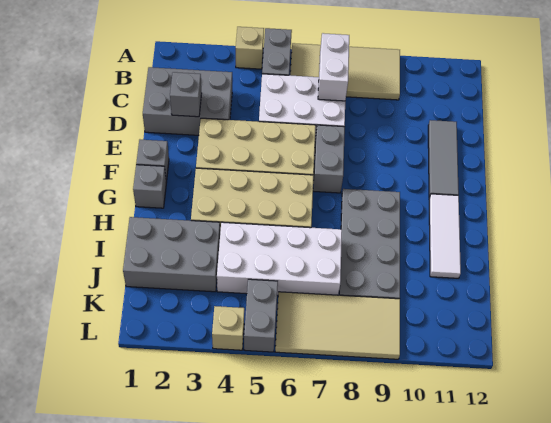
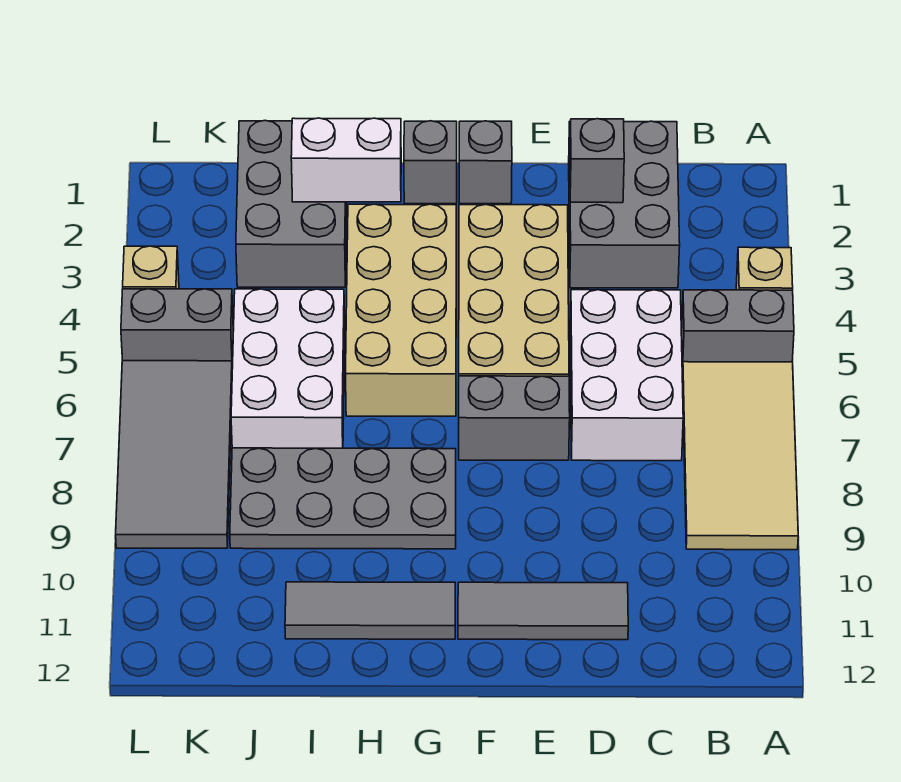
white 1x2 brick [318,33,349,101] -> white 1x2 brick moved to [291,118,401,202]
white 1x3 tile [429,194,461,278] -> grey 1x3 tile [285,582,455,639]
white 2x4 brick [217,222,342,295] -> white 2x3 brick [231,289,345,448]
tan 2x4 tile [275,292,400,359] -> grey 2x4 tile [116,361,232,548]

